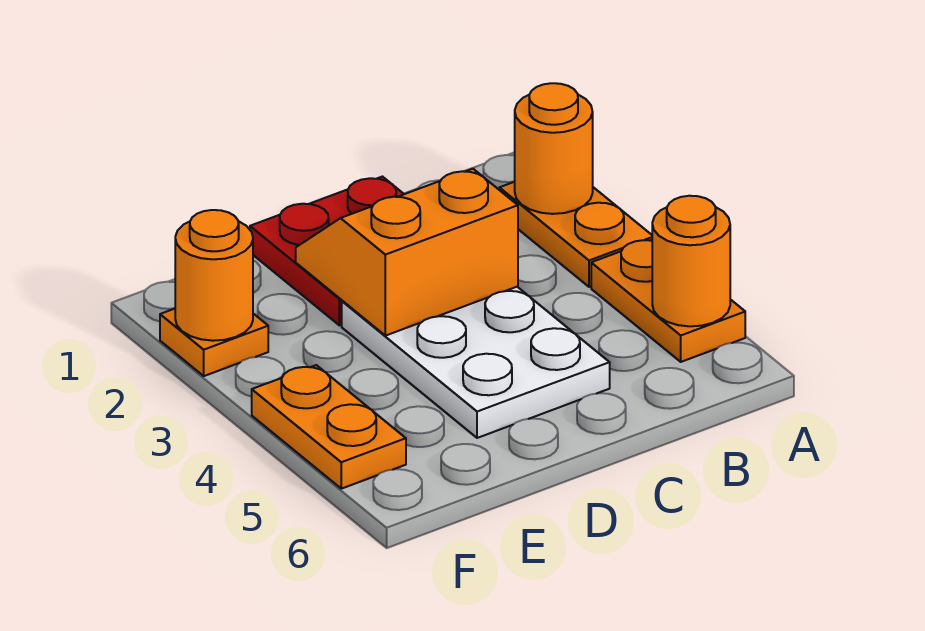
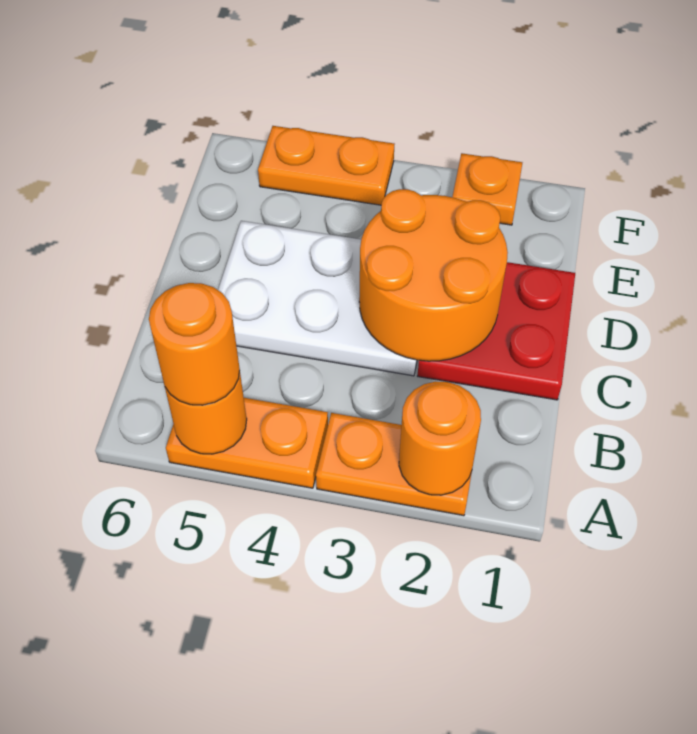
orange 2x2 slope [296,169,518,336] -> orange 2x2 round brick [359,189,508,361]
orange 1x1 round brick [175,210,253,341] -> orange 1x1 round brick moved to [149,283,240,405]

